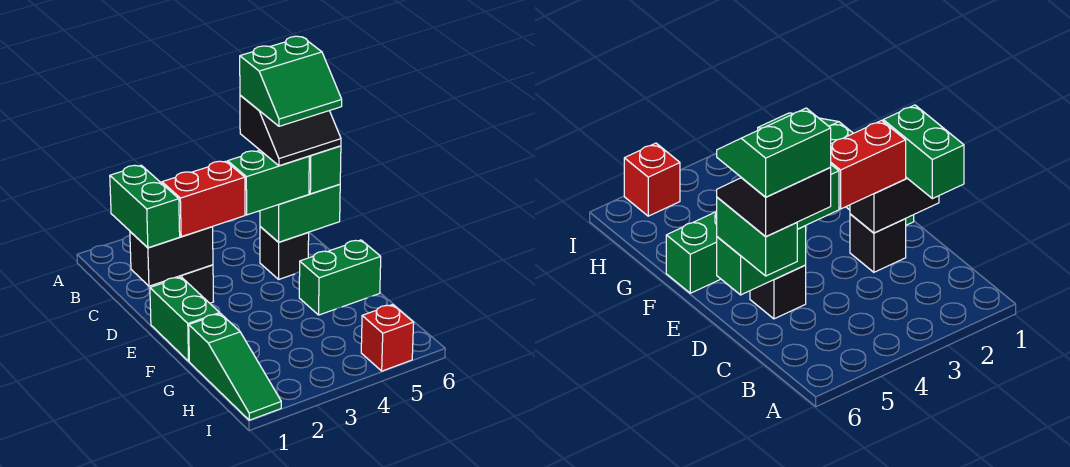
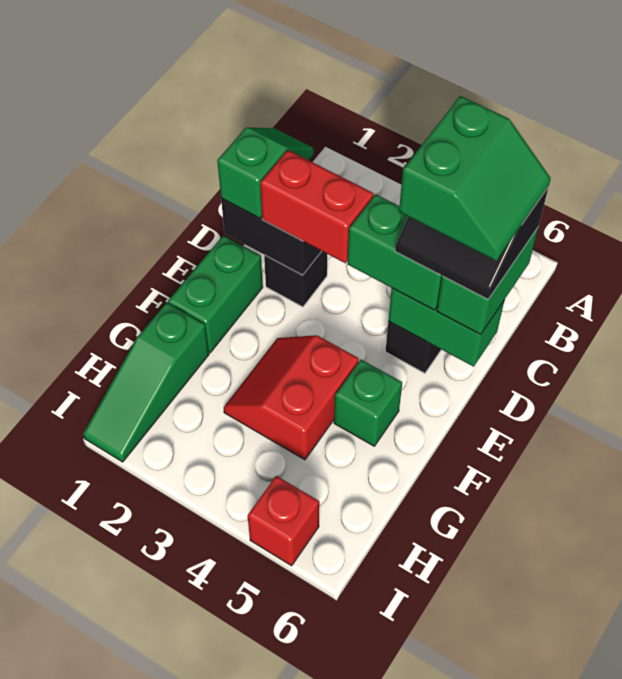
green 1x2 brick [110,165,180,248] -> green 1x2 slope [217,128,313,218]
green 2x2 slope [240,36,342,126] -> green 2x2 slope turned to [399,96,551,261]
none -> red 2x2 slope [224,335,359,460]
green 1x2 brick [299,240,381,315] -> green 1x1 brick [334,360,402,446]

